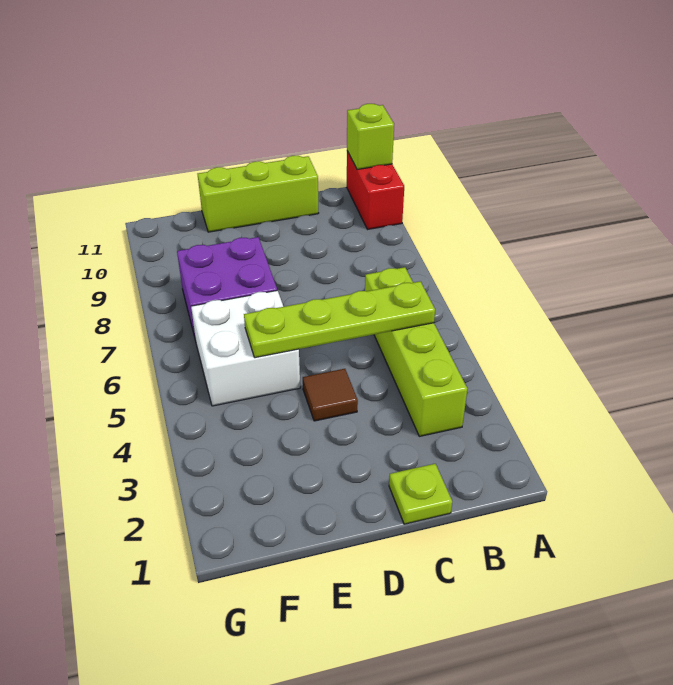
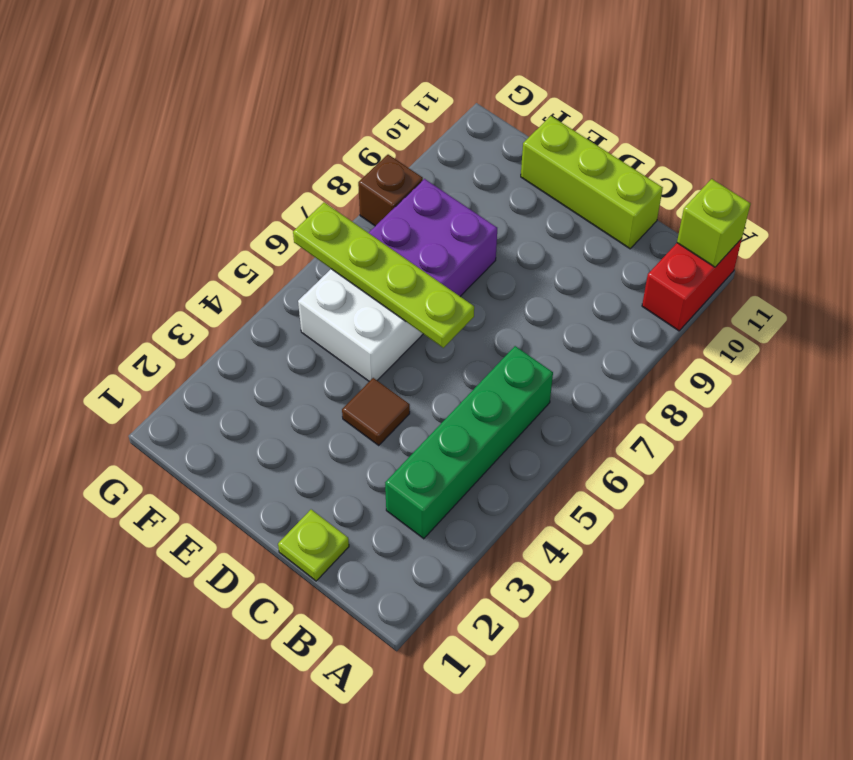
lime 1x4 brick [365,267,467,436] -> green 1x4 brick [385,346,553,539]
lime 1x4 plate [244,281,435,358] -> lime 1x4 plate moved to [293,203,474,348]
none -> brown 1x1 brick [358,155,423,226]

